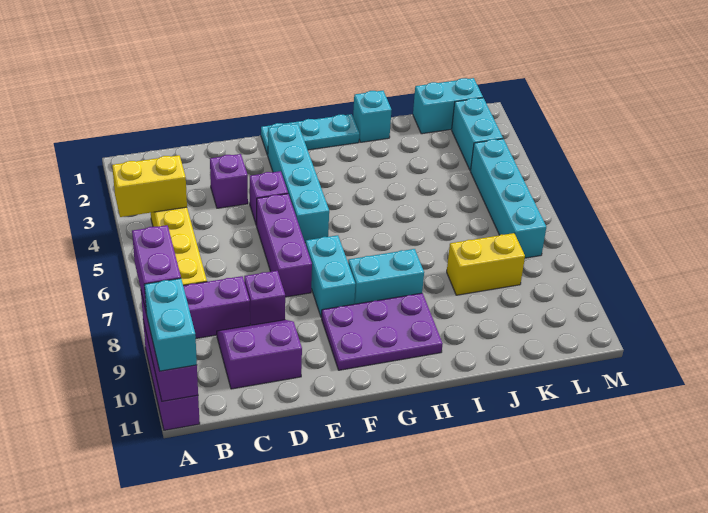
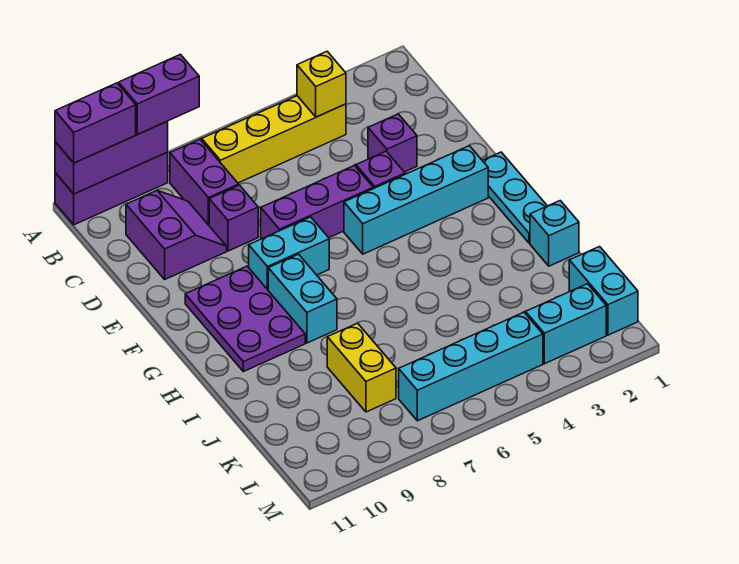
yellow 1x2 brick [112,155,187,217] -> yellow 1x1 brick [297,52,346,117]
cyan 1x2 brick [144,278,197,371] -> purple 1x2 brick [55,83,136,163]

